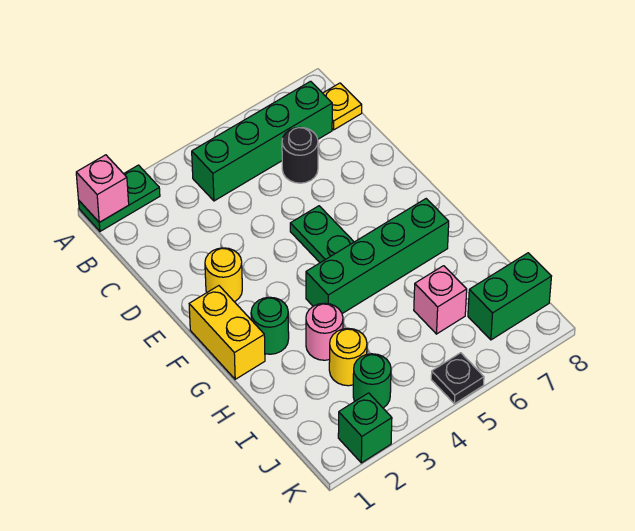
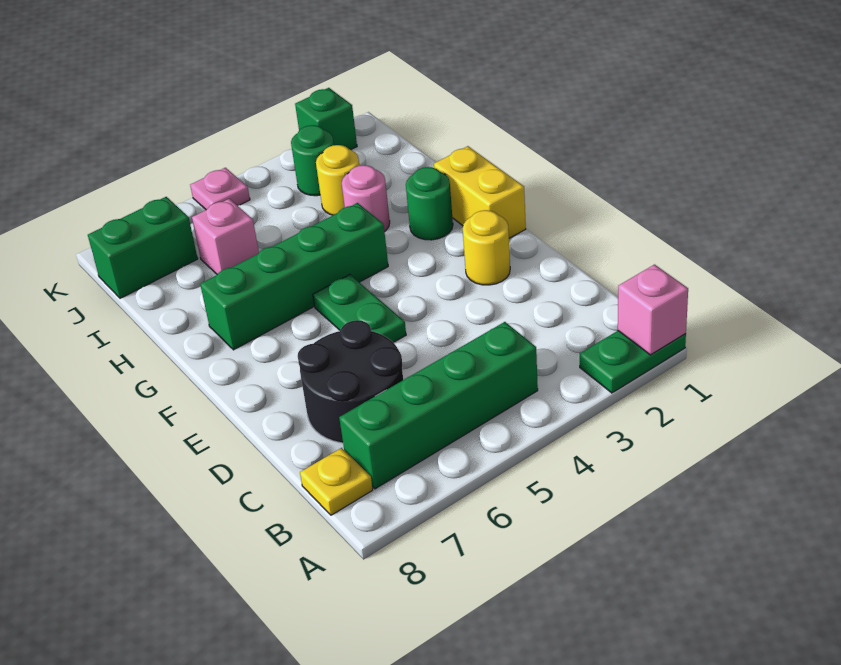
black 1x1 round brick [282,127,318,183] -> black 2x2 round brick [298,320,403,443]
black 1x1 plate [431,353,484,404] -> pink 1x1 plate [190,168,250,210]

